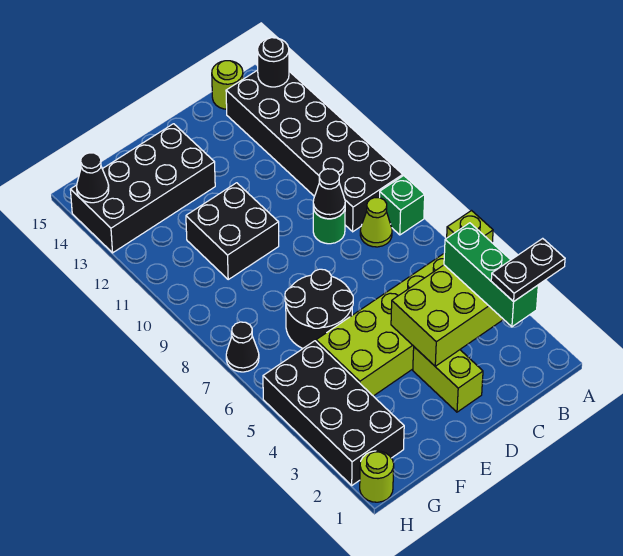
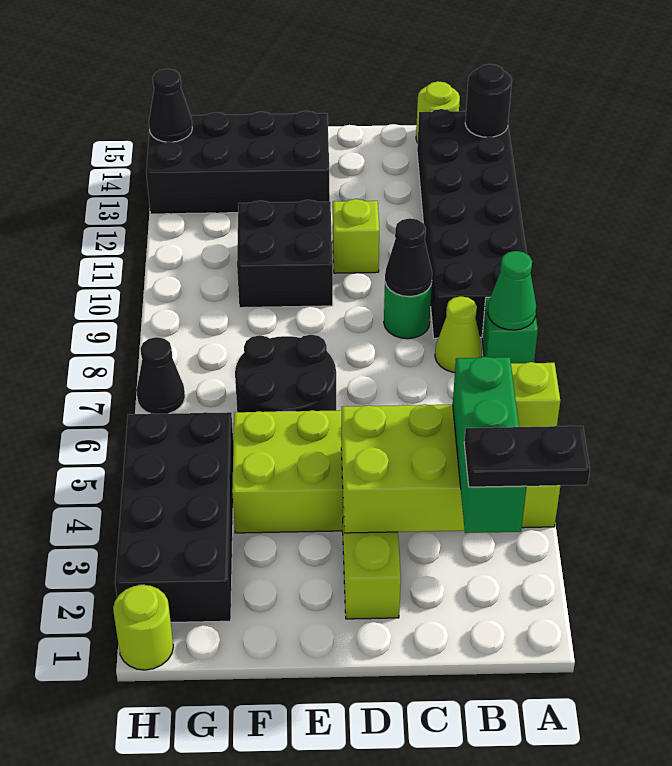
none -> green 1x1 cone [488,251,536,330]
none -> lime 1x1 brick [333,199,379,273]

